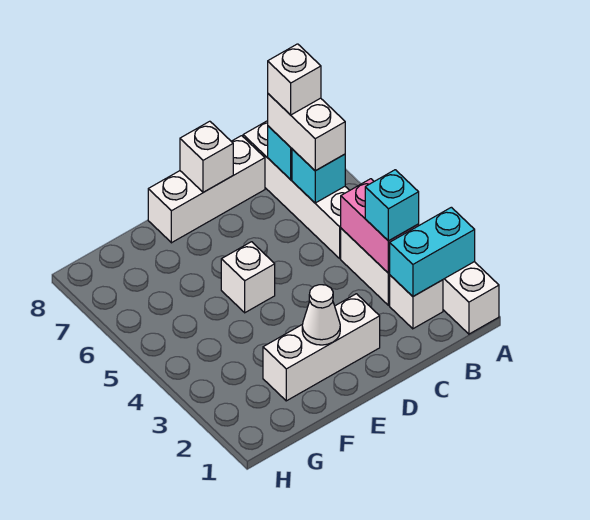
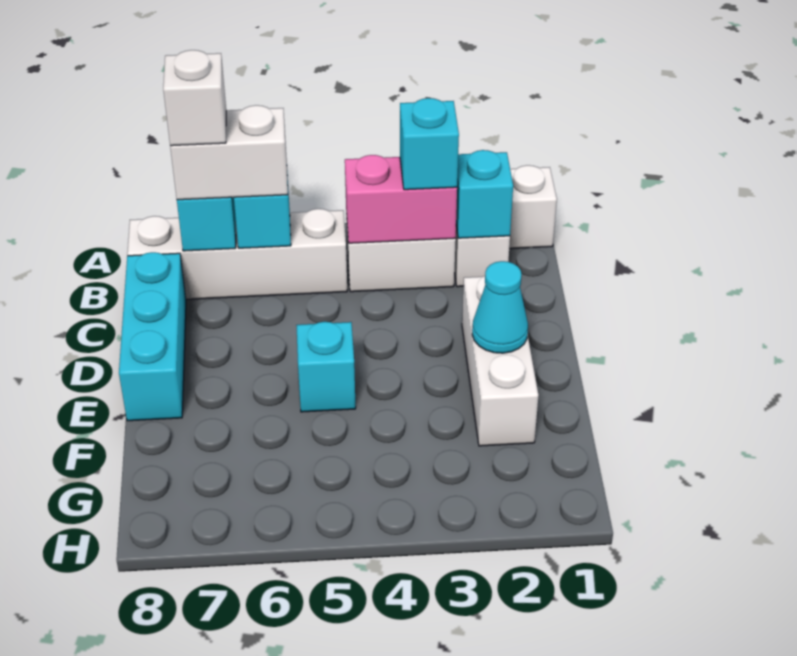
cyan 1x2 brick [390,207,475,296] -> cyan 1x1 brick [456,150,513,238]
white 1x3 brick [148,136,265,243] -> cyan 1x3 brick [119,252,186,421]
white 1x1 brick [180,121,233,192] -> none
white 1x1 cone [302,285,340,345] -> cyan 1x1 cone [472,261,528,353]
white 1x1 brick [221,242,275,313] -> cyan 1x1 brick [296,322,356,412]

